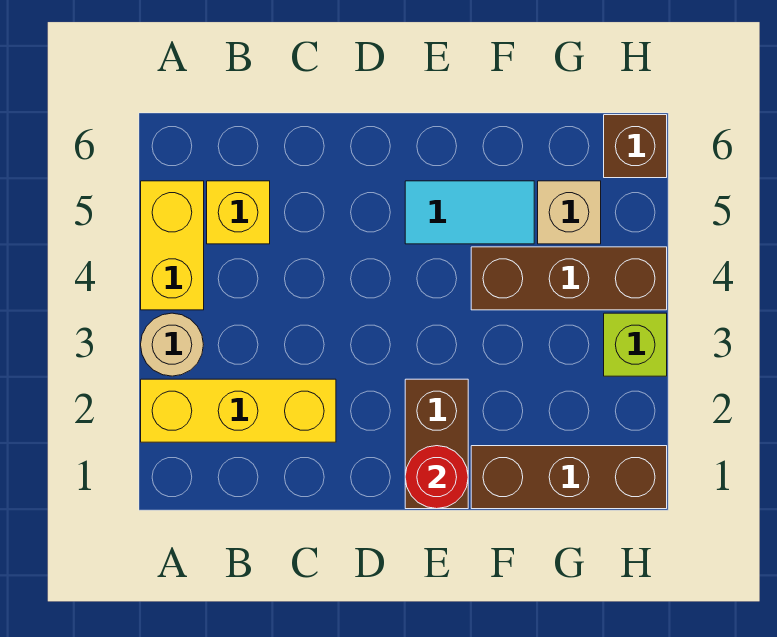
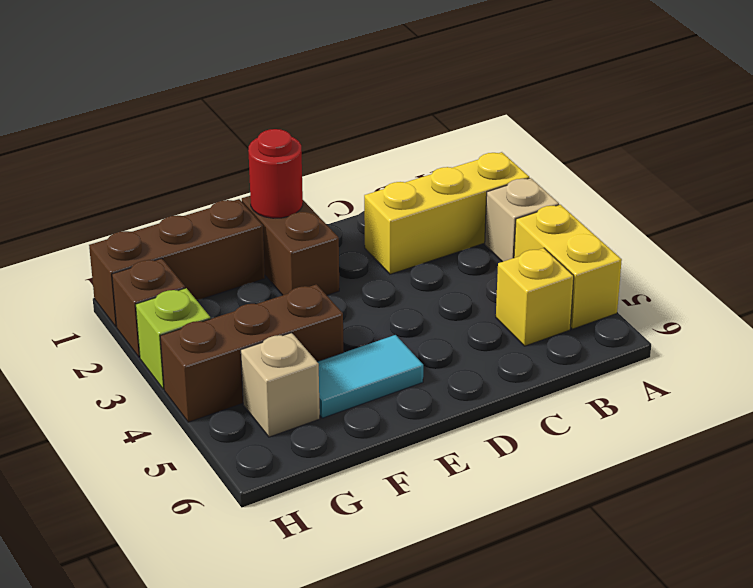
tan 1x1 round brick [141,313,203,376] -> tan 1x1 brick [485,178,559,262]
brown 1x1 brick [604,115,667,178] -> brown 1x1 brick moved to [112,258,185,357]

